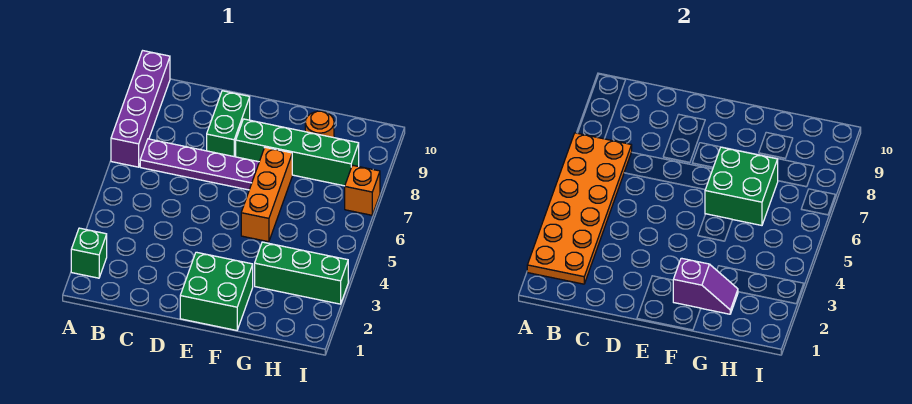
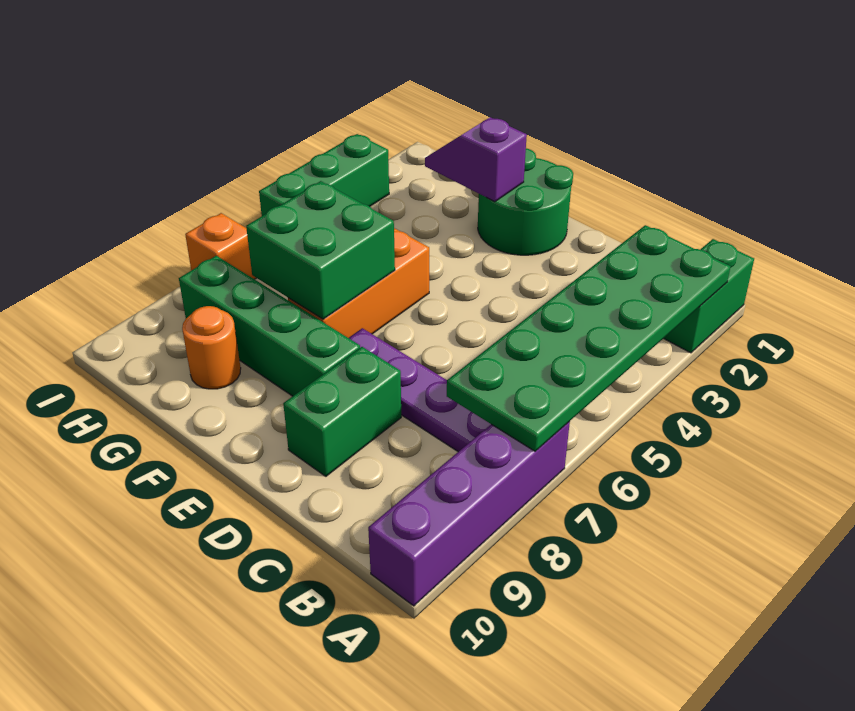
green 1x1 brick [71,228,107,278] -> green 1x2 brick [664,239,754,353]
orange 2x6 plate [527,133,632,284] -> green 2x6 plate [447,225,730,451]
green 2x2 brick [180,252,253,330] -> green 2x2 round brick [478,148,573,255]
green 1x3 brick [255,242,348,304] -> green 1x3 brick turned to [259,134,389,216]

